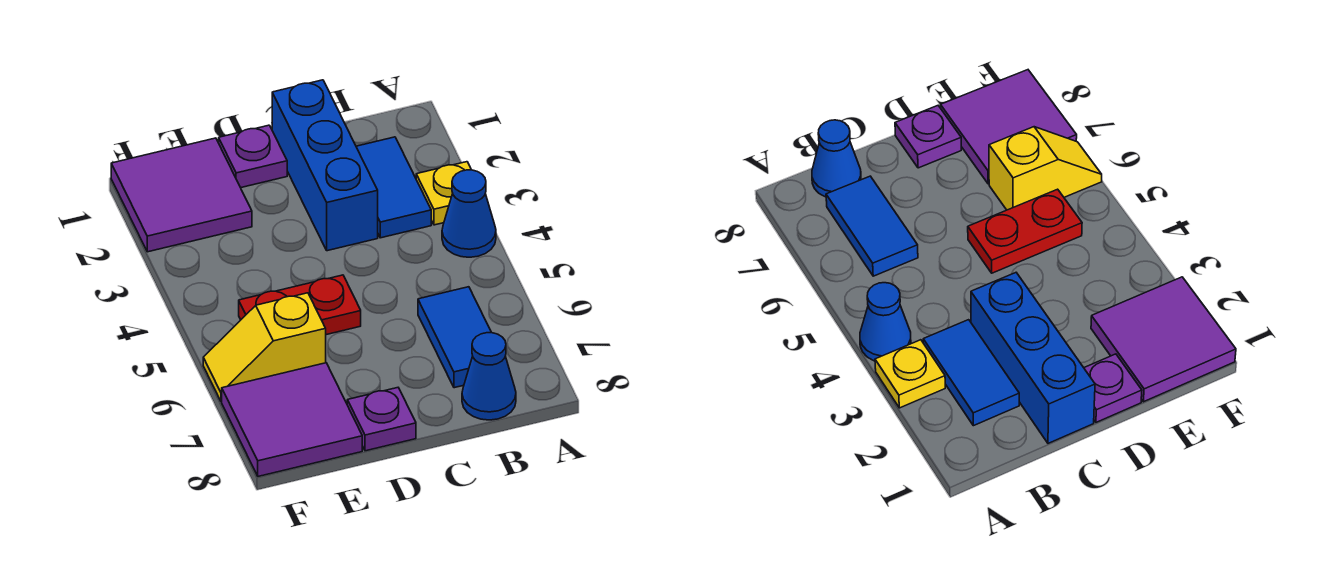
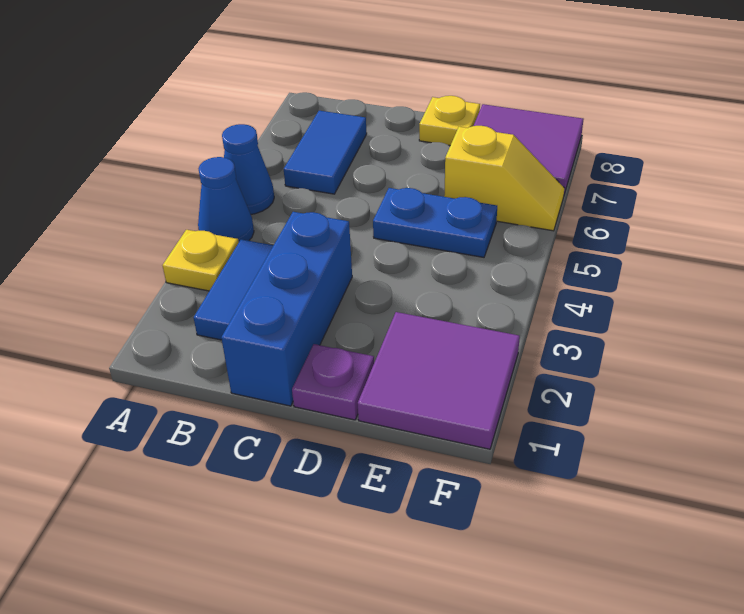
blue 1x1 cone [462,333,516,420] -> blue 1x1 cone moved to [222,124,274,214]
red 1x2 plate [239,275,361,335] -> blue 1x2 plate [373,188,497,257]
purple 1x1 plate [347,388,416,451] -> yellow 1x1 plate [419,96,480,145]

